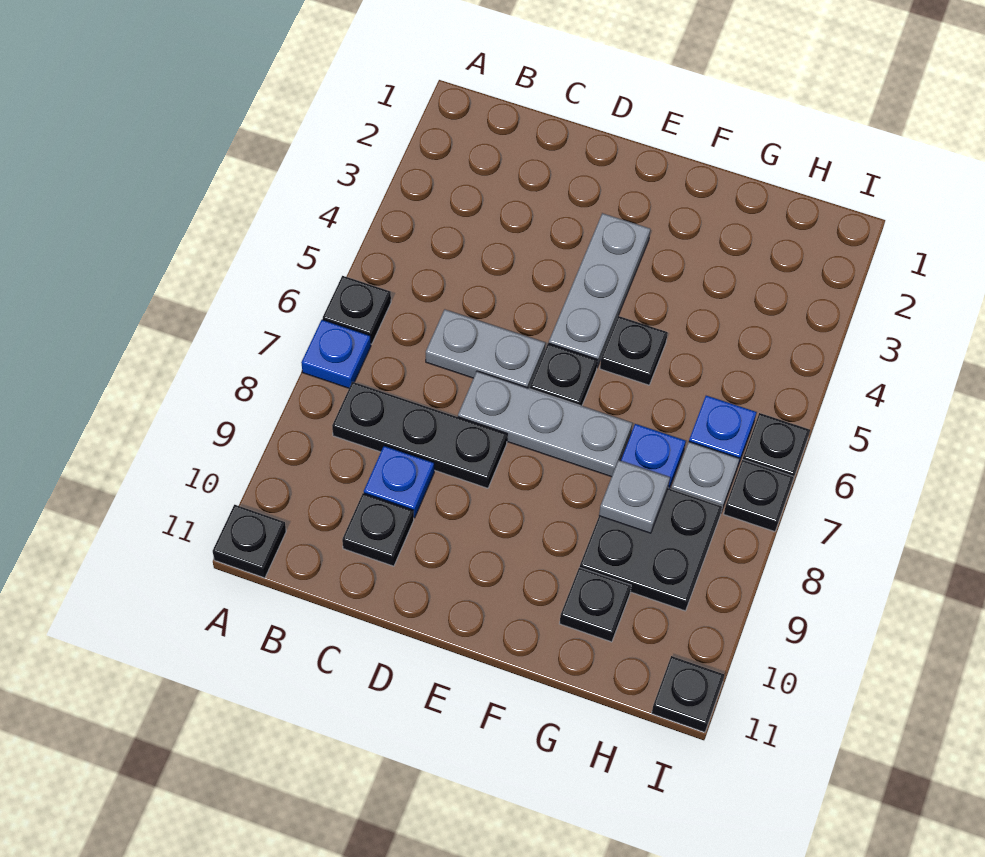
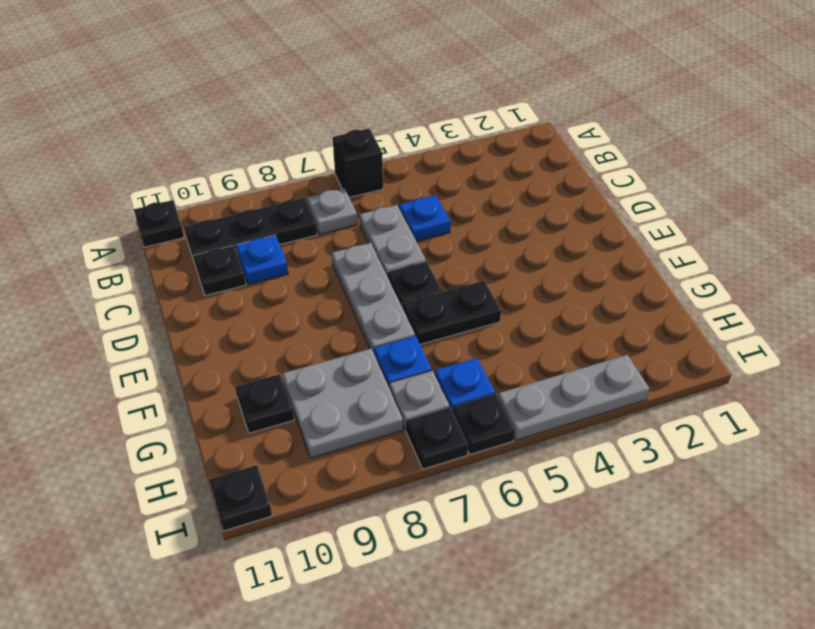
black 1x1 plate [323,276,391,344] -> black 1x1 brick [333,129,383,197]
blue 1x1 plate [301,320,371,388] -> blue 1x1 plate moved to [399,195,451,241]
black 1x3 plate [332,382,507,488] -> black 1x3 plate turned to [184,198,317,263]
grey 1x3 plate [549,213,650,367] -> grey 1x3 plate moved to [498,355,649,440]
black 1x1 plate [600,316,668,385] -> black 1x2 plate [402,281,501,344]
black 2x2 plate [580,488,722,611] -> grey 2x2 plate [282,349,403,458]
grey 1x1 plate [599,460,670,533] -> grey 1x1 plate moved to [307,188,357,234]

